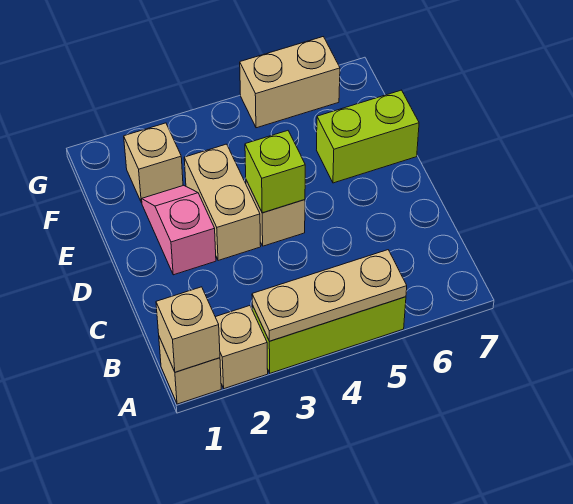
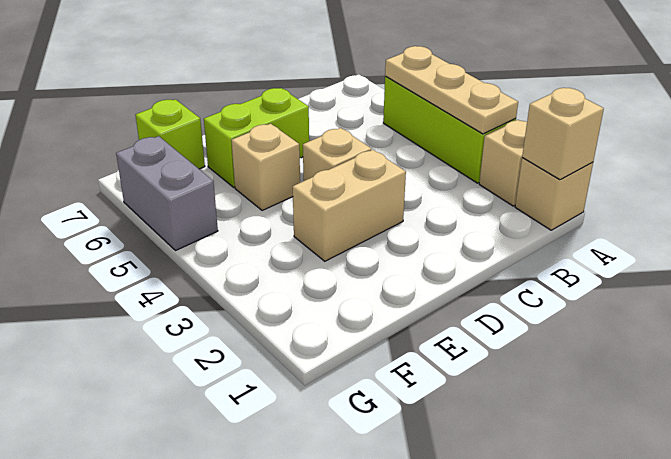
pink 1x2 slope [142,185,216,275] -> none
lime 1x1 brick [245,131,305,213] -> lime 1x1 brick moved to [136,99,205,169]
lime 1x2 brick [317,90,419,183] -> lime 1x2 brick turned to [204,88,309,187]
tan 1x1 brick [124,123,183,203] -> tan 1x1 brick moved to [231,124,300,211]
tan 1x2 brick [240,37,340,128] -> grey 1x2 brick [116,136,218,250]

